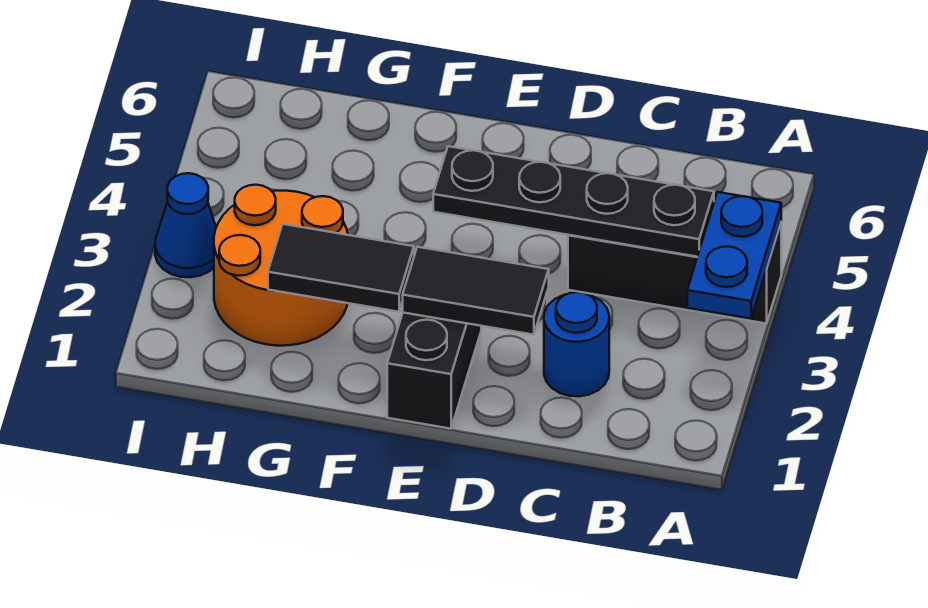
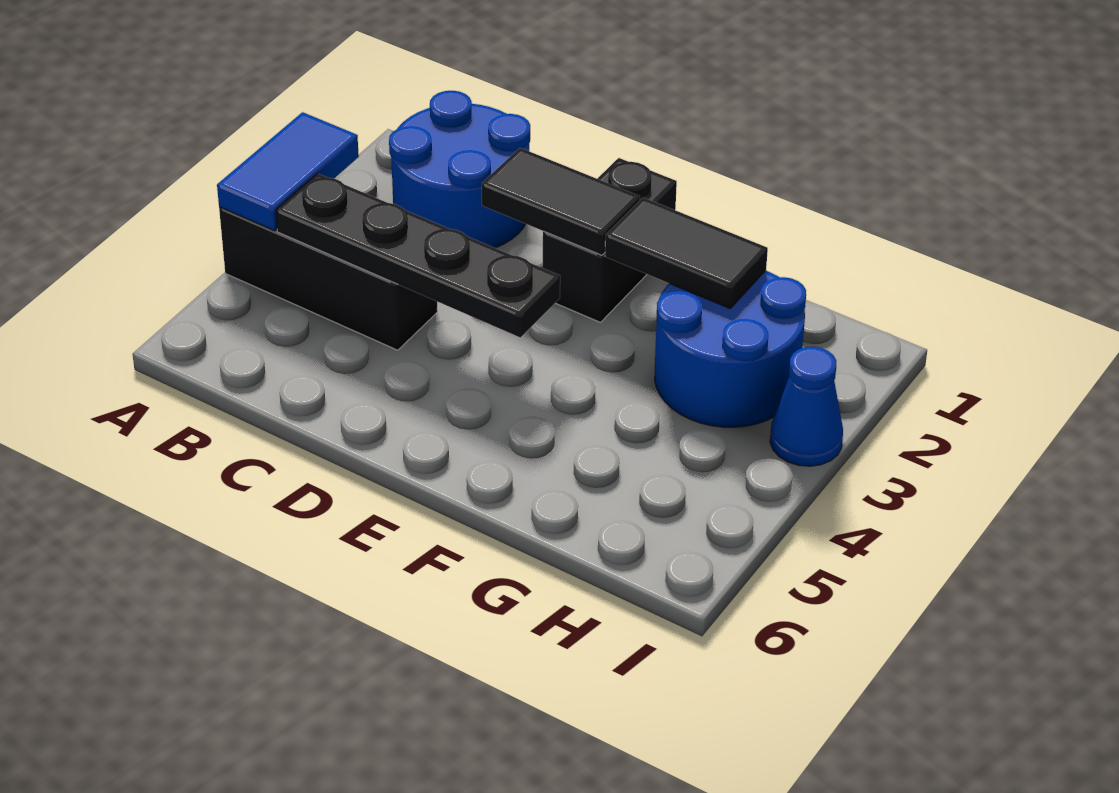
blue 1x2 plate [687,192,781,319] -> blue 1x2 tile [217,112,359,231]
blue 1x1 round brick [544,292,609,396] -> blue 2x2 round brick [389,91,530,248]
orange 2x2 round brick [214,185,348,346] -> blue 2x2 round brick [655,271,806,427]

